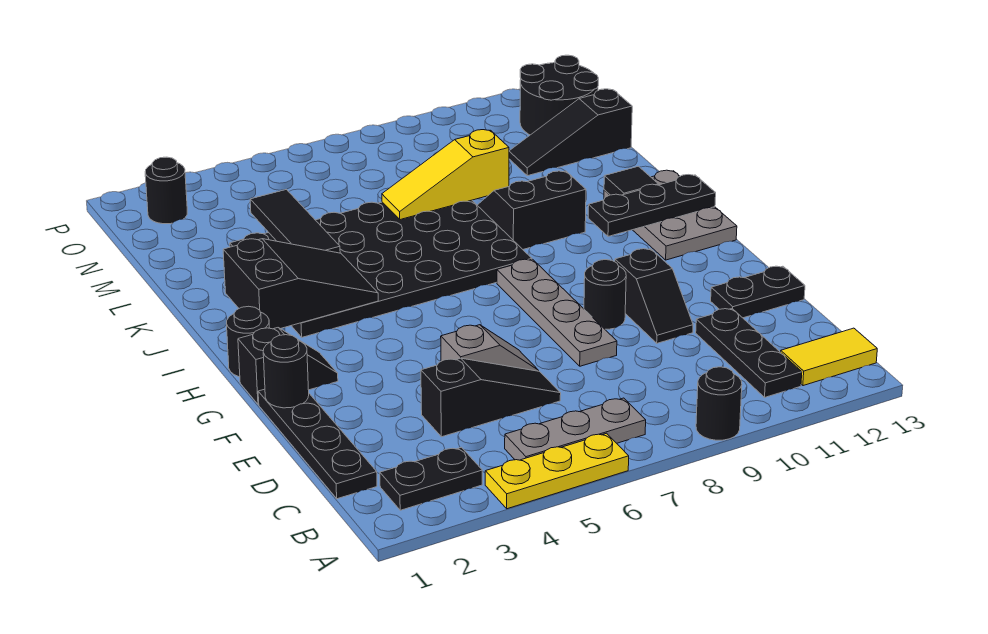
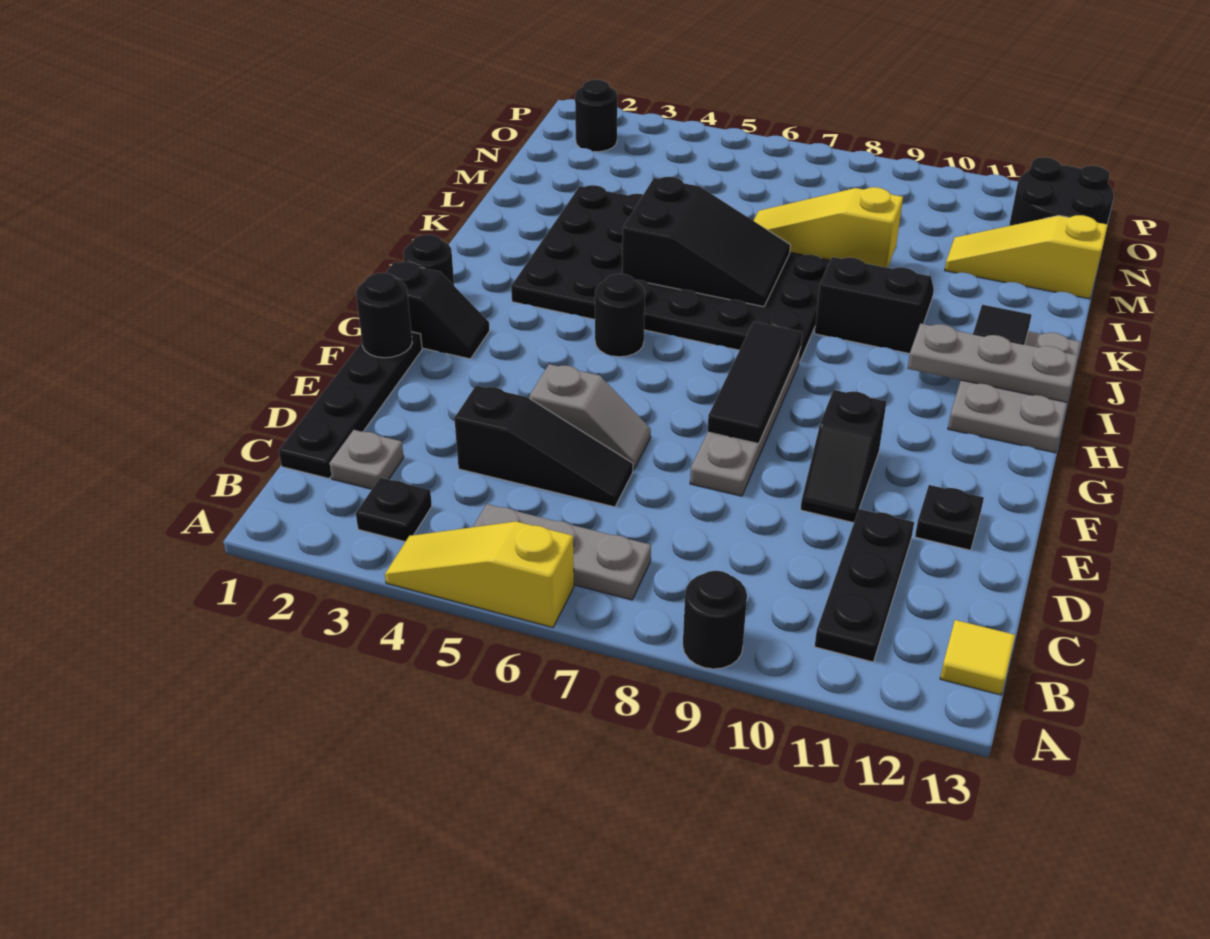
yellow 1x3 plate [485,433,629,509] -> yellow 1x3 slope [385,521,574,628]
black 1x2 plate [380,447,482,510] -> black 1x1 plate [356,478,432,542]
yellow 1x2 tile [781,328,877,386] -> yellow 1x1 tile [940,620,1015,695]
none -> grey 1x1 plate [329,430,404,489]
black 1x2 plate [711,266,805,318] -> black 1x1 plate [915,485,984,550]
black 1x1 round brick [584,260,626,329] -> black 1x1 round brick moved to [595,274,645,357]
black 2x3 slope [223,239,378,329] -> black 2x3 slope moved to [622,177,790,307]
black 1x3 plate [588,175,716,236] -> grey 1x3 plate [908,324,1078,402]
black 1x3 tile [250,189,340,253] -> black 1x3 tile moved to [707,322,802,444]
black 1x3 slope [509,89,632,176] -> yellow 1x3 slope [945,215,1108,299]

